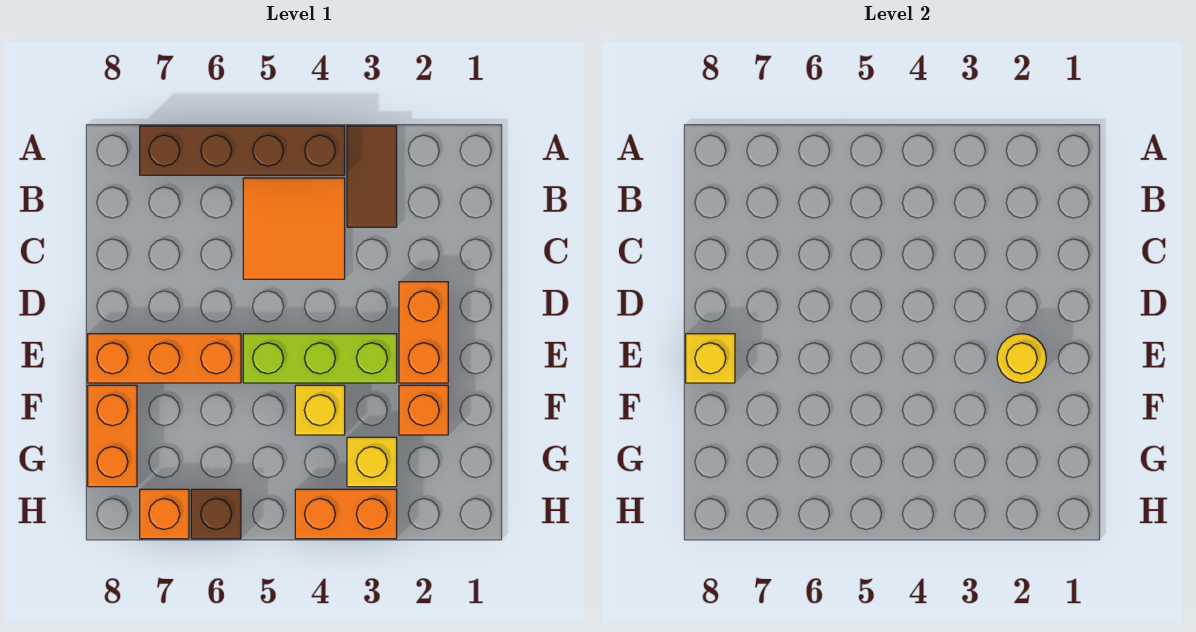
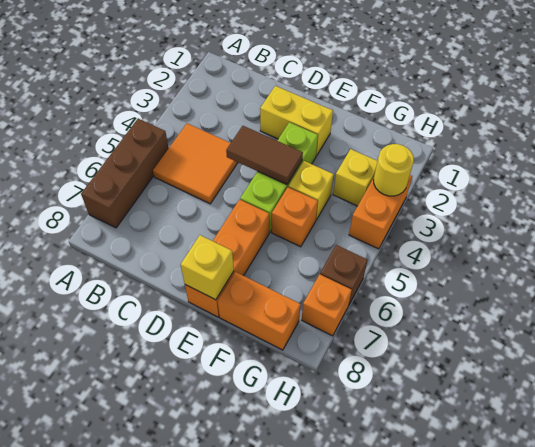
brown 1x2 tile [347,126,397,227] -> brown 1x2 tile moved to [226,126,303,185]
brown 1x4 brick [140,126,345,175] -> brown 1x3 brick [81,119,169,228]
orange 1x2 brick [399,282,448,383] -> yellow 1x2 brick [260,86,333,156]
yellow 1x1 round brick [997,334,1046,383] -> yellow 1x1 round brick moved to [374,144,414,196]
orange 1x1 brick [399,385,448,435] -> orange 1x1 brick moved to [272,187,318,247]

